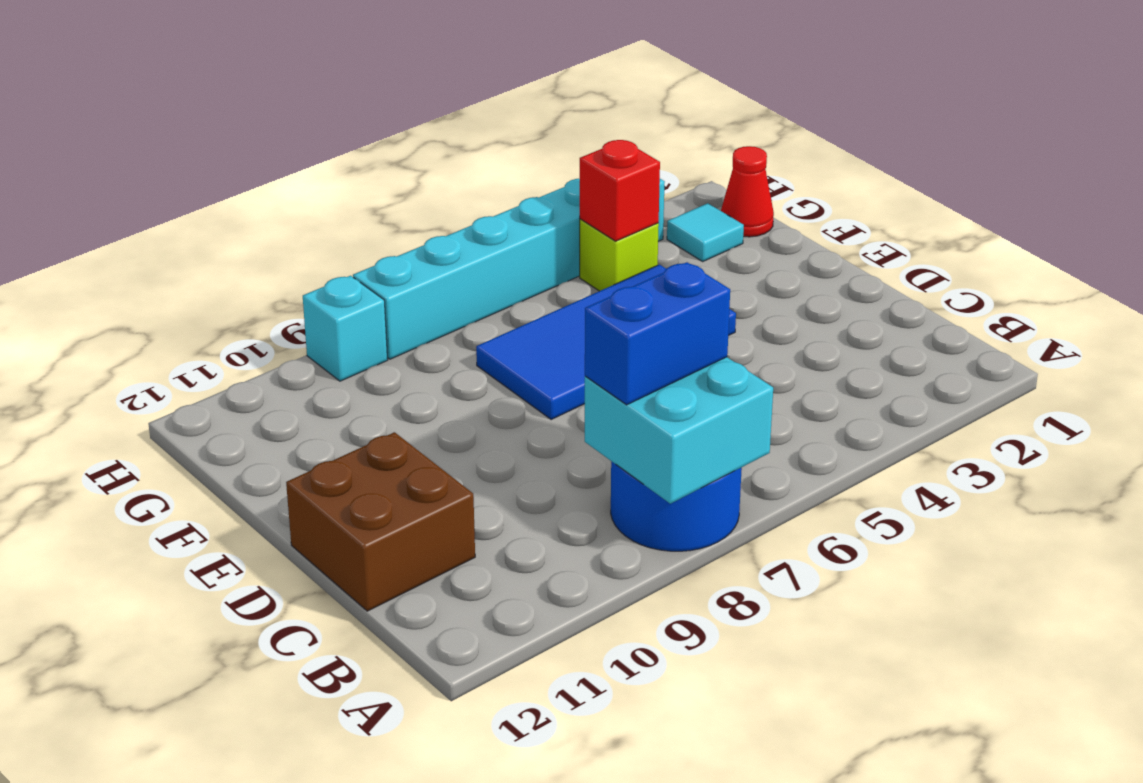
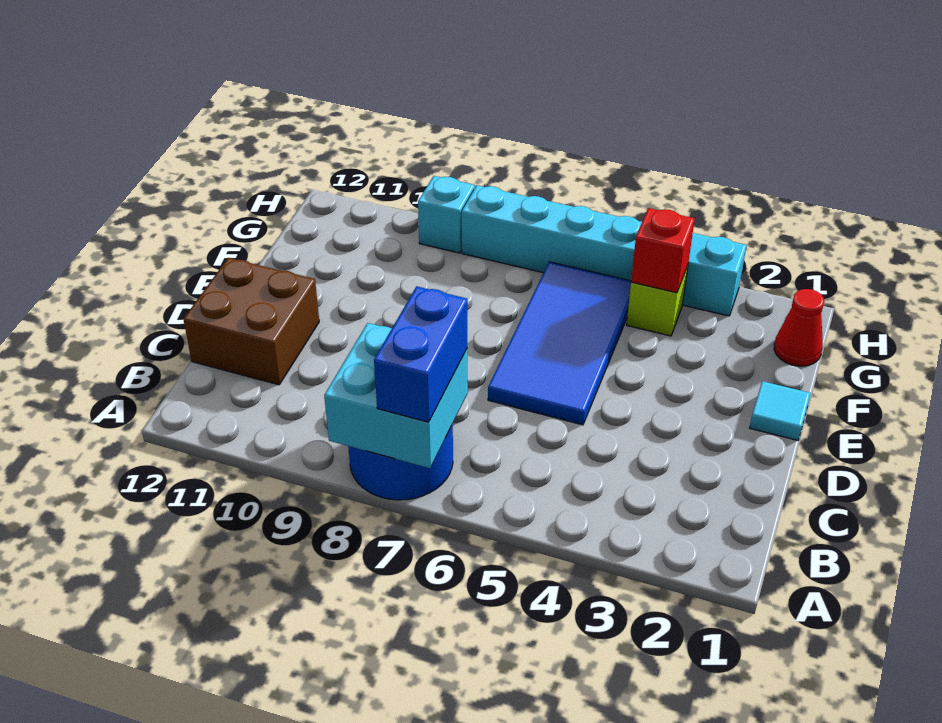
blue 1x2 brick [585,262,730,405] -> blue 1x2 brick turned to [374,286,467,422]
blue 2x4 tile [476,265,736,419] -> blue 2x4 tile turned to [488,262,631,425]
cyan 1x1 tile [667,203,744,261] -> cyan 1x1 tile moved to [750,381,811,440]

